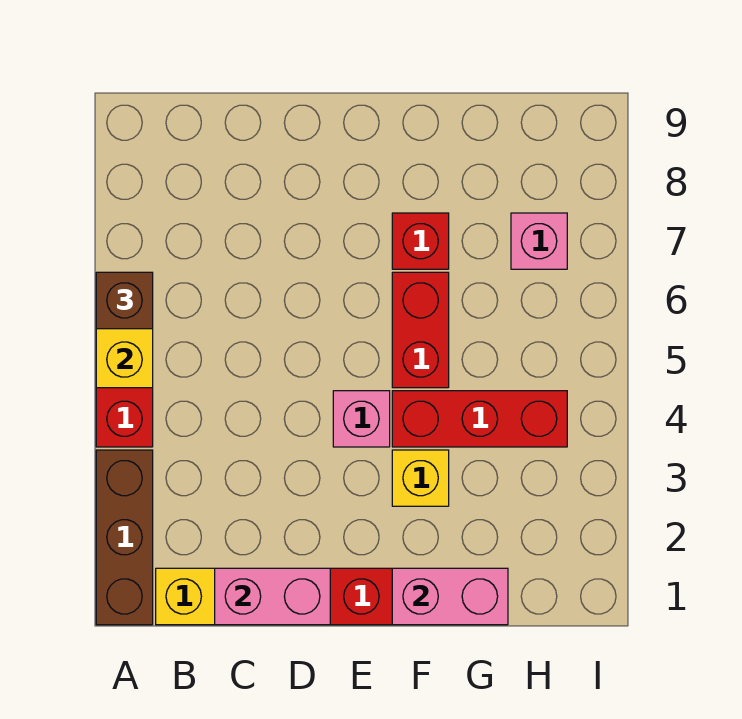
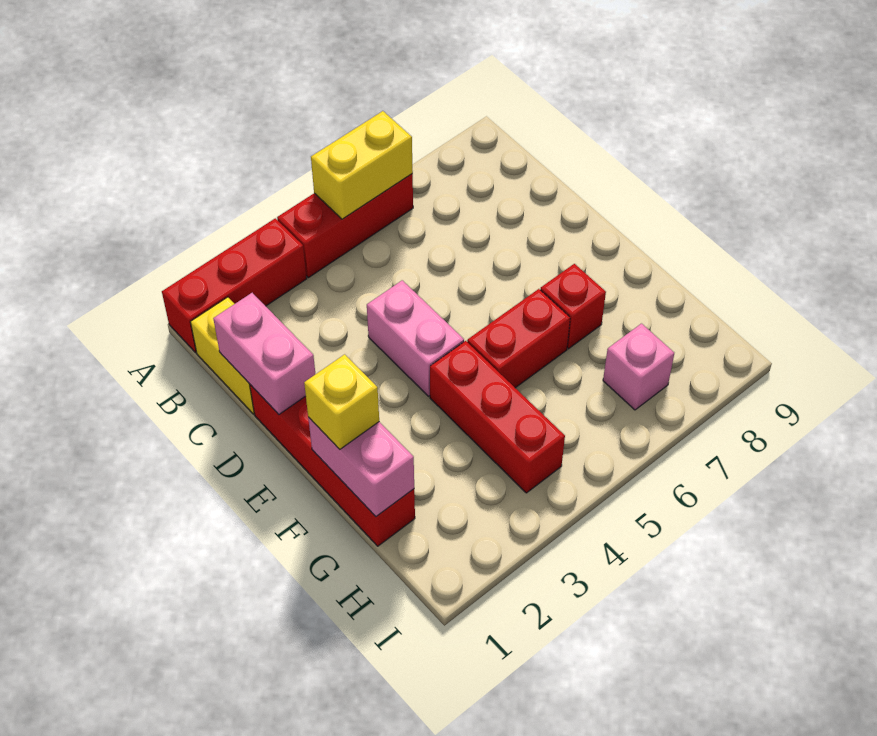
brown 1x3 brick [96,450,153,625] -> red 1x3 brick [162,218,307,352]
brown 1x1 brick [96,272,153,329] -> none
pink 1x1 brick [333,391,390,447] -> pink 1x2 brick [367,280,464,396]
yellow 1x1 brick [392,450,449,506] -> yellow 1x1 brick moved to [304,354,379,449]

